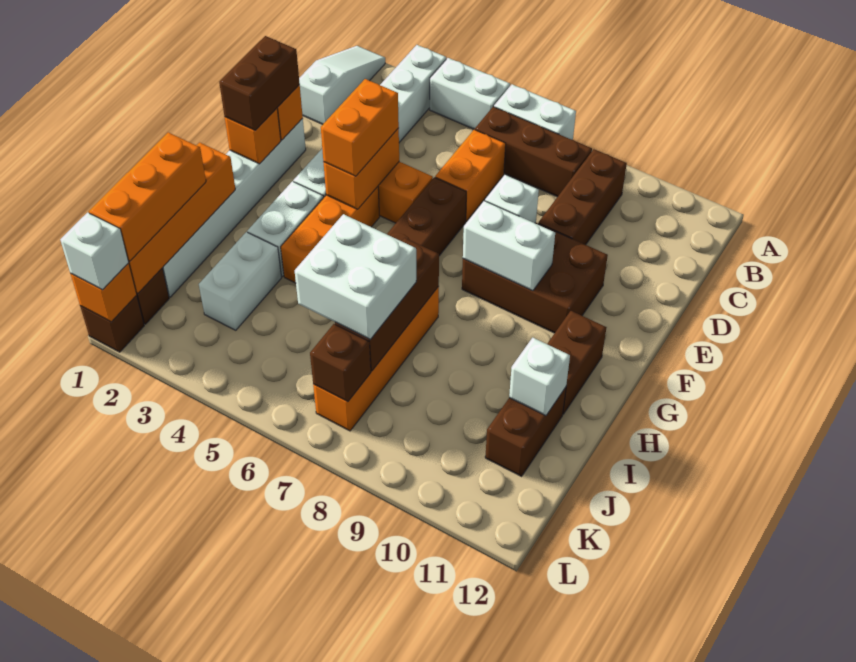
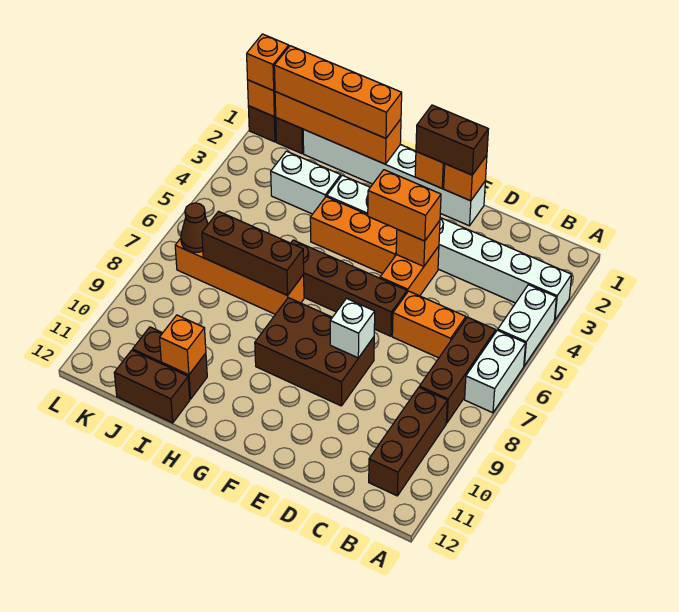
white 1x3 slope [299,46,385,124] -> none
brown 1x3 brick [538,149,627,245] -> brown 1x3 brick turned to [369,388,447,496]
orange 1x2 brick [323,128,399,209] -> orange 1x1 brick [396,221,440,266]
brown 2x3 brick [462,223,608,333] -> brown 2x3 brick turned to [255,298,374,406]
white 1x2 brick [463,201,555,291] -> none
brown 1x2 brick [548,311,607,414] -> brown 1x2 brick moved to [114,350,190,423]
orange 1x3 brick [89,132,206,261] -> orange 1x4 brick [274,46,402,138]
white 2x2 brick [295,214,416,339] -> none
white 1x1 brick [509,338,570,415] -> orange 1x1 brick [159,315,206,375]
brown 1x1 brick [310,324,371,402] -> brown 1x1 cone [181,203,208,252]
white 1x1 brick [60,213,129,290] -> orange 1x1 brick [247,34,289,91]

